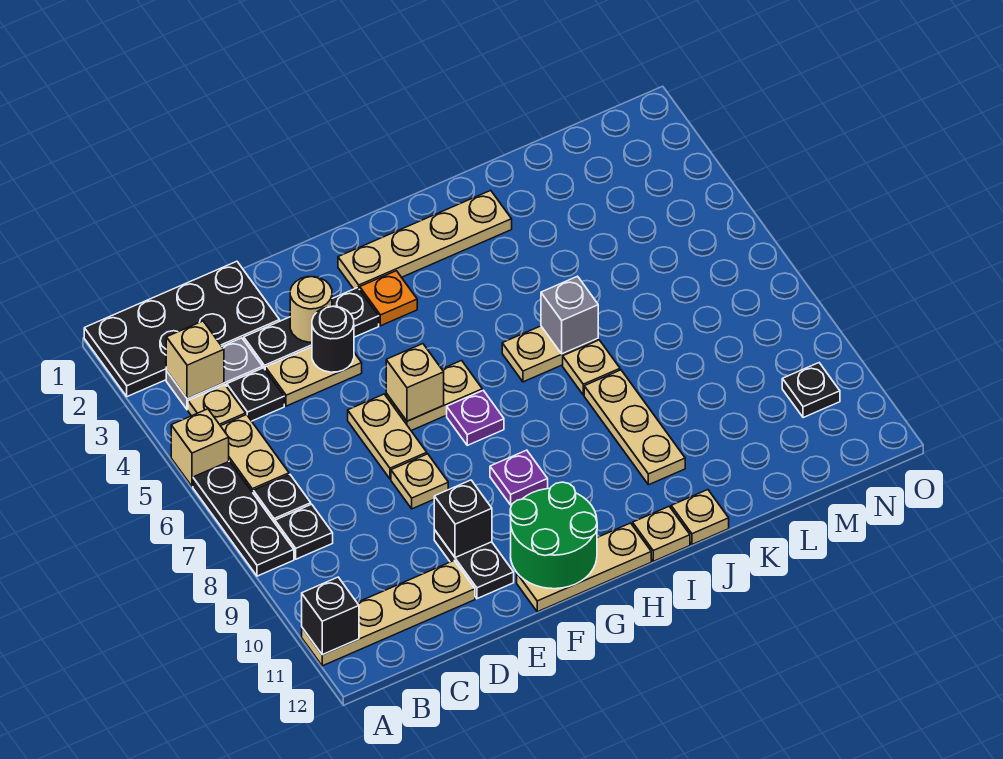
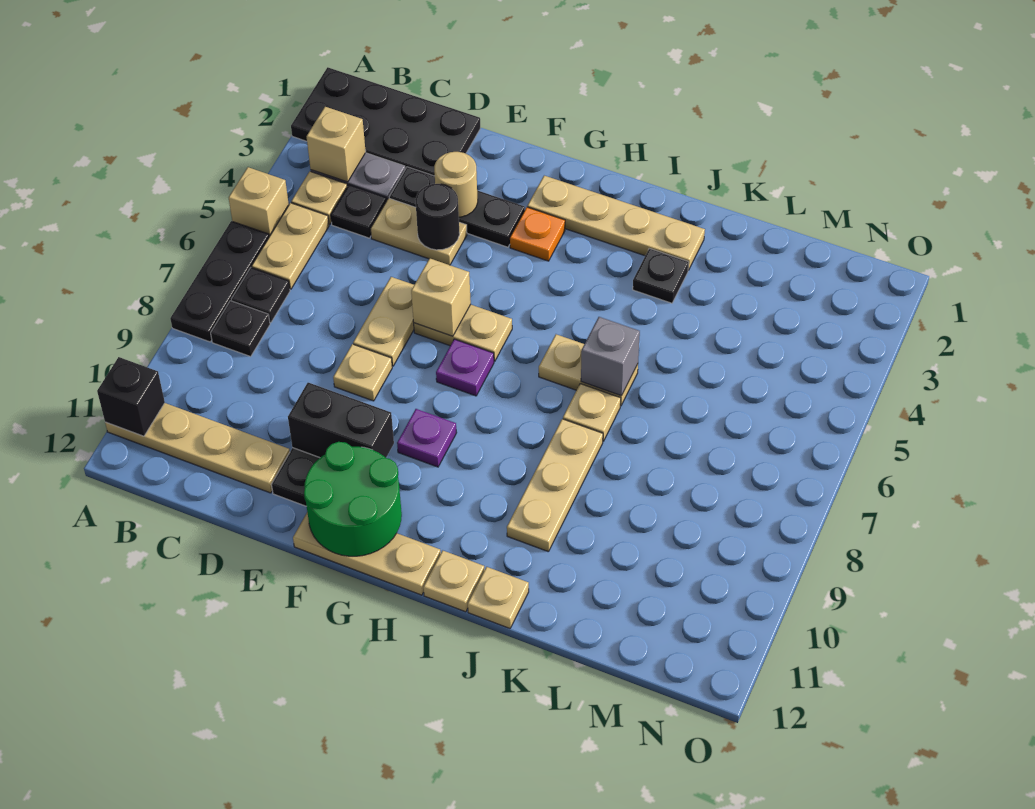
black 1x1 brick [434,480,492,558] -> black 1x2 brick [288,382,394,458]
black 1x1 plate [782,363,840,418] -> black 1x1 plate moved to [633,248,689,303]

